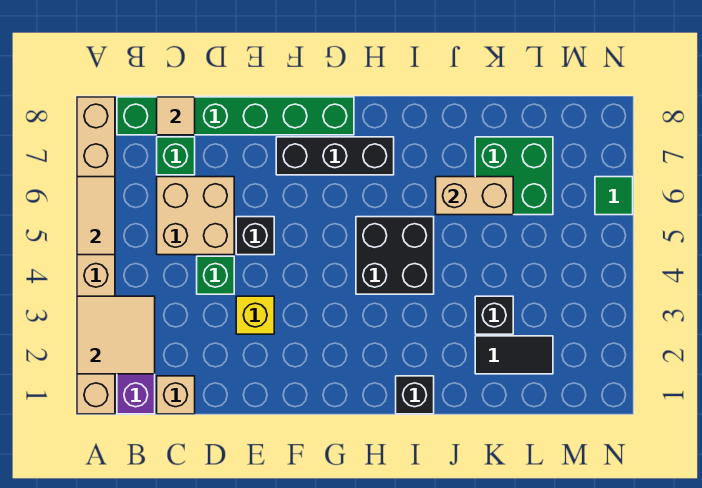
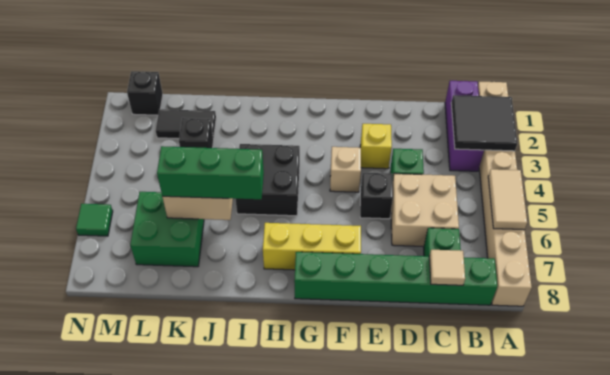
tan 2x2 tile [77,296,155,374] -> black 2x2 tile [451,95,517,151]
tan 1x1 brick [157,376,195,414] -> tan 1x1 brick moved to [330,147,361,192]
black 1x3 brick [276,137,394,175] -> yellow 1x3 brick [263,223,361,270]
black 1x1 brick [396,376,434,414] -> black 1x1 brick moved to [127,71,163,115]
none -> green 1x3 brick [157,146,264,199]

